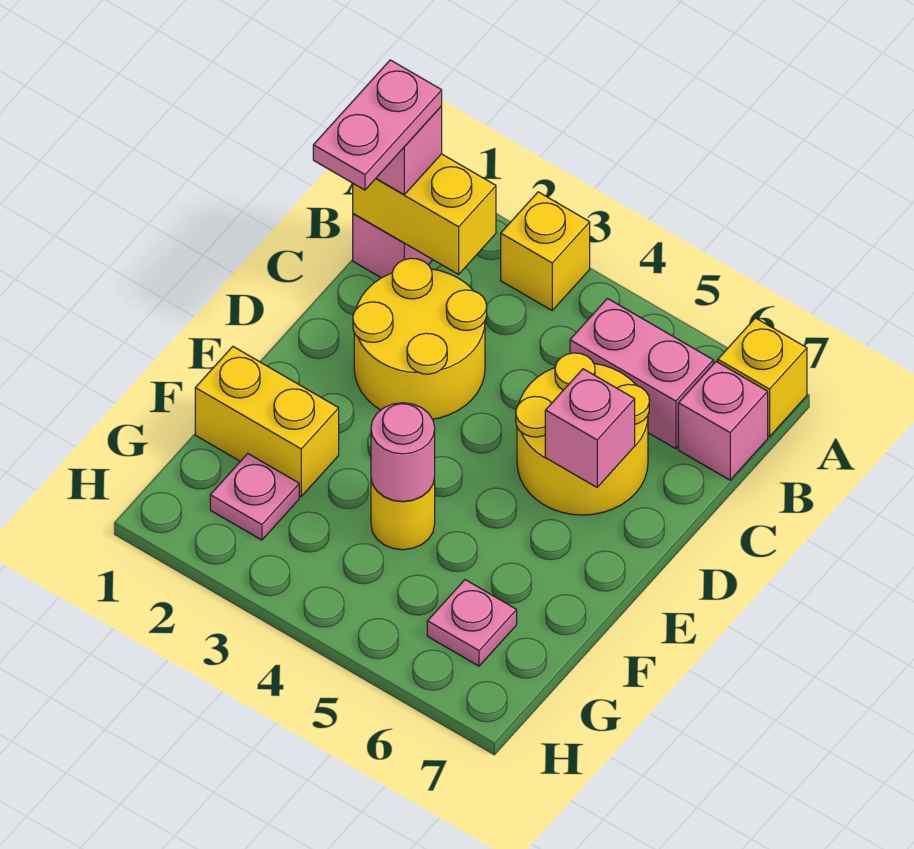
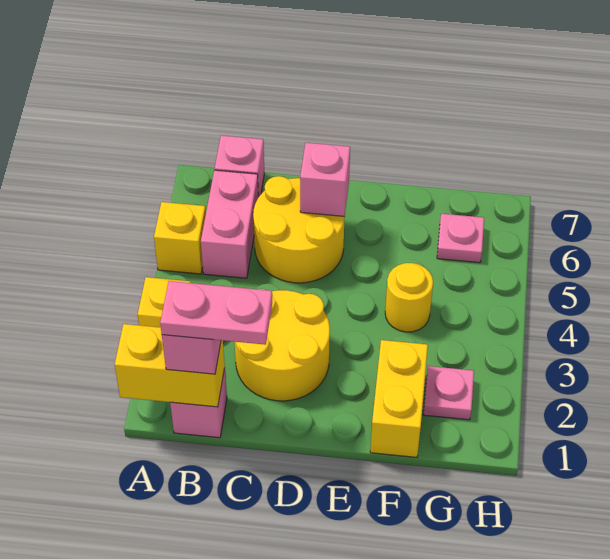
yellow 1x1 brick [718,318,807,437] -> yellow 1x1 brick moved to [154,202,206,274]
yellow 1x2 brick [353,154,496,274] -> yellow 1x2 brick turned to [115,324,225,407]
pink 1x1 round brick [371,403,435,502] -> none

